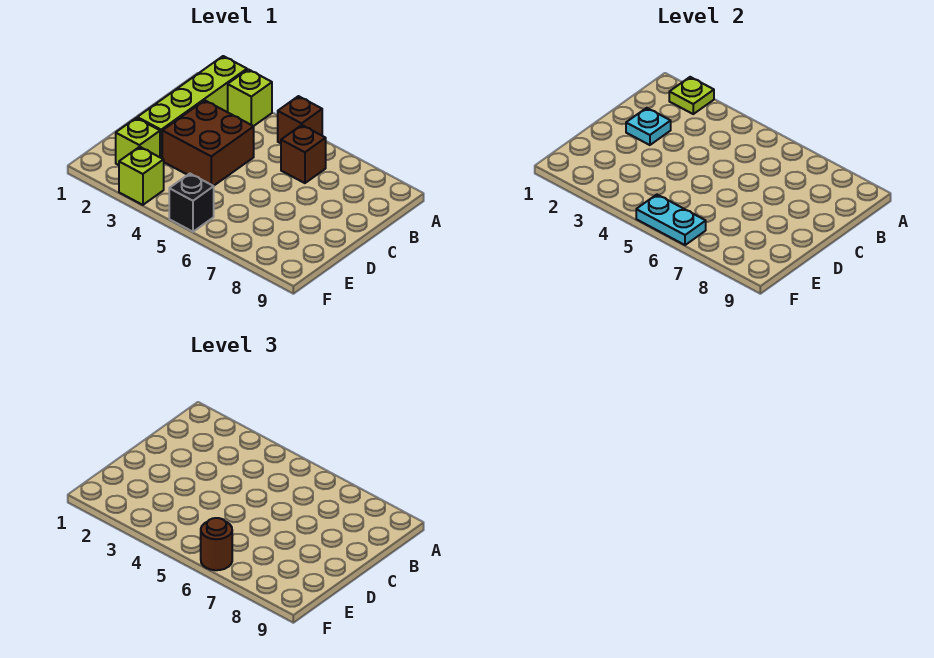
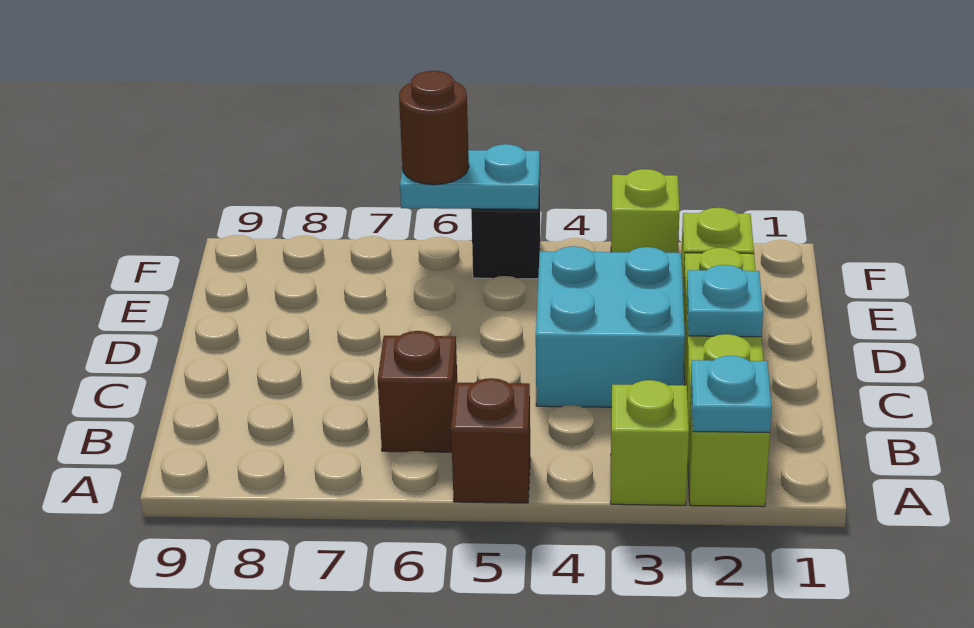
lime 1x1 plate [669,77,714,114] -> cyan 1x1 plate [691,356,772,432]
brown 2x2 brick [162,100,254,186] -> cyan 2x2 brick [536,246,685,407]

